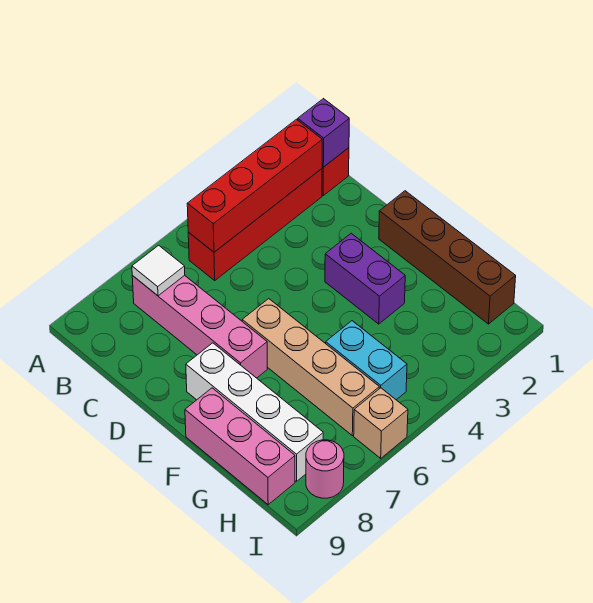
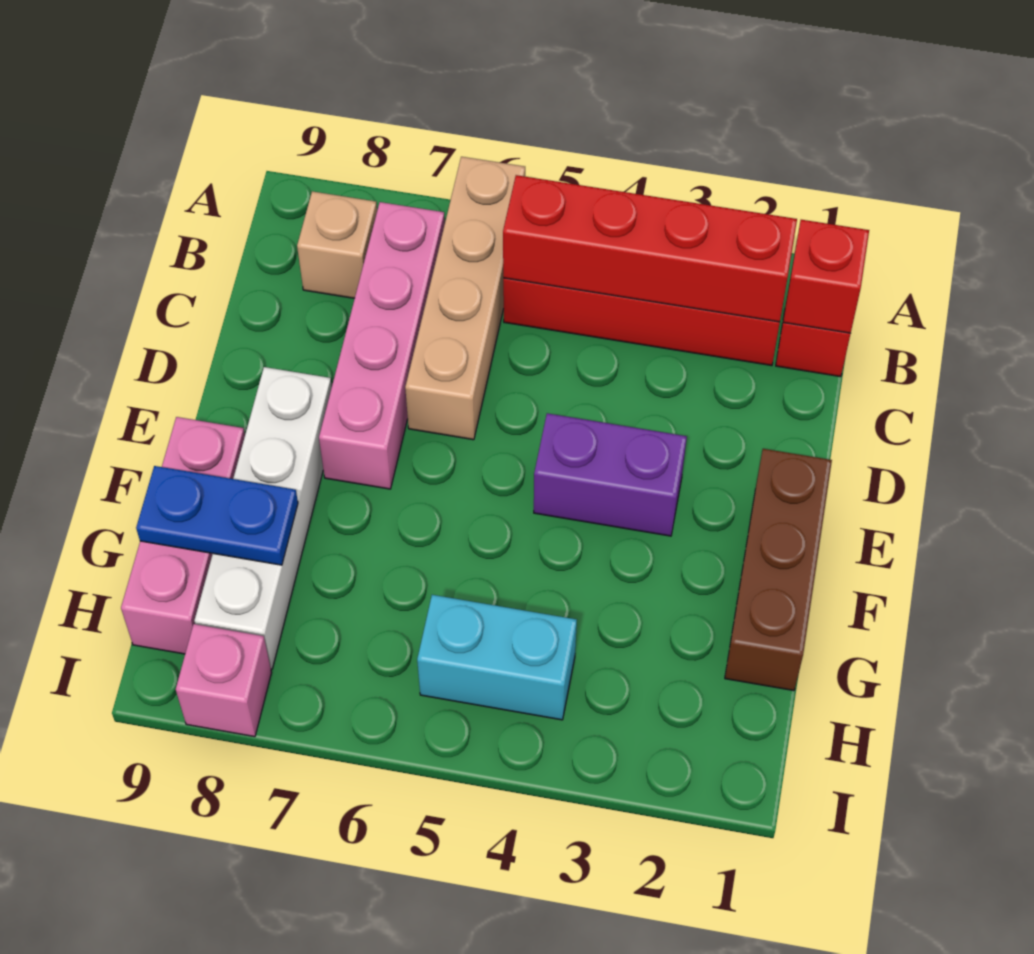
purple 1x1 brick [298,99,349,167] -> red 1x1 brick [783,220,869,333]
white 1x1 tile [132,245,185,296] -> none
brown 1x4 brick [379,191,516,324] -> brown 1x3 brick [725,449,832,691]
purple 1x2 brick [325,233,405,324] -> purple 1x2 brick turned to [534,413,687,536]
tan 1x4 brick [242,299,379,436] -> tan 1x4 brick moved to [405,157,525,440]
cyan 1x2 brick [326,321,407,400] -> cyan 1x2 brick turned to [417,595,577,720]
none -> blue 1x2 plate [136,466,298,565]
tan 1x1 brick [354,388,408,458] -> tan 1x1 brick moved to [297,191,377,298]
pink 1x1 round brick [306,440,344,498] -> pink 1x1 brick [176,624,272,737]

